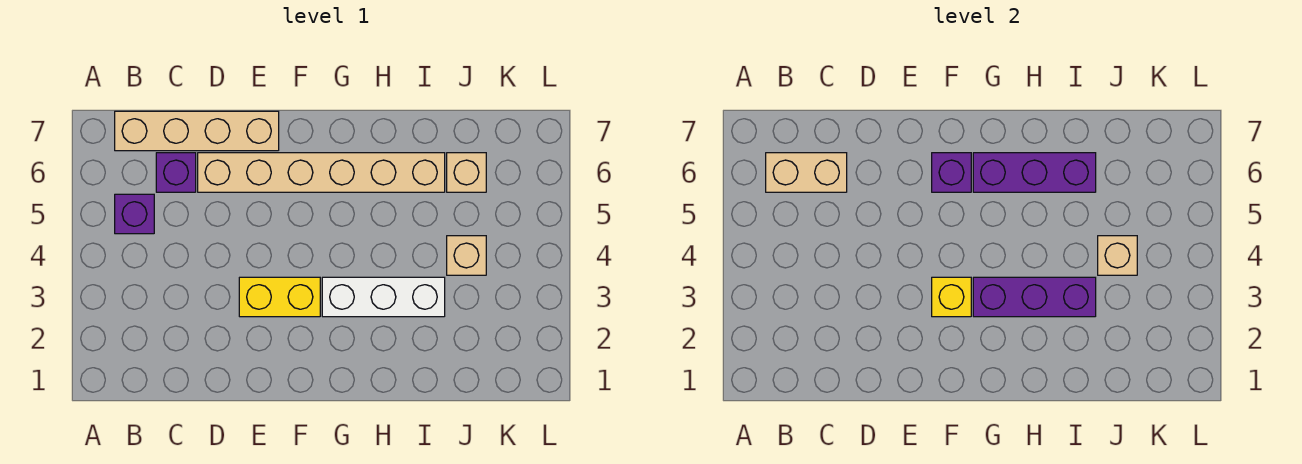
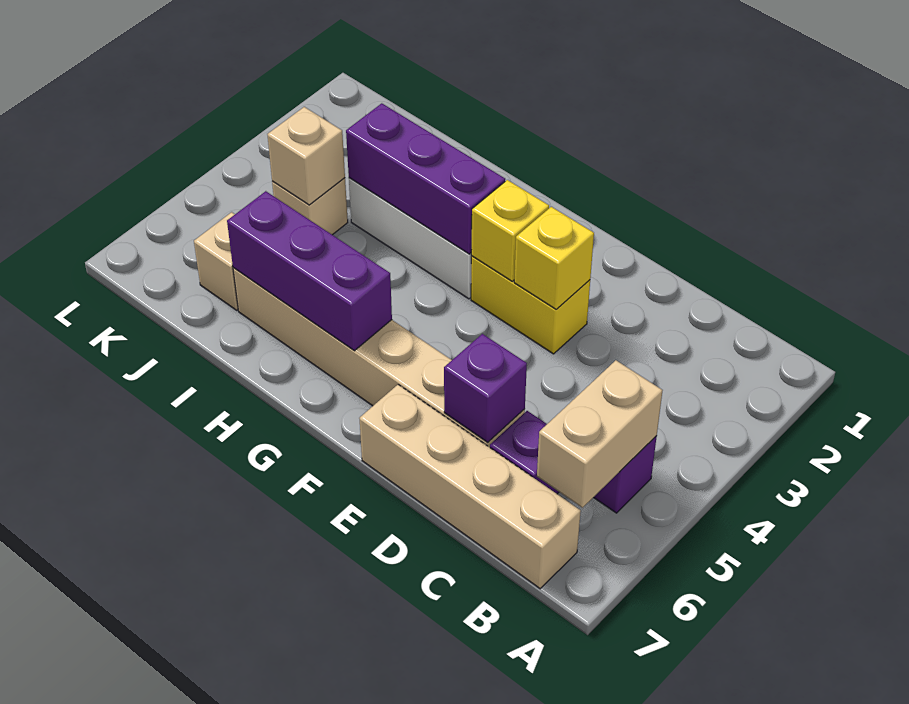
tan 1x2 brick [766,153,847,192] -> tan 1x2 brick turned to [537,360,663,508]
none -> yellow 1x1 brick [514,207,594,309]
purple 1x1 brick [932,153,971,192] -> purple 1x1 brick moved to [444,334,527,443]

